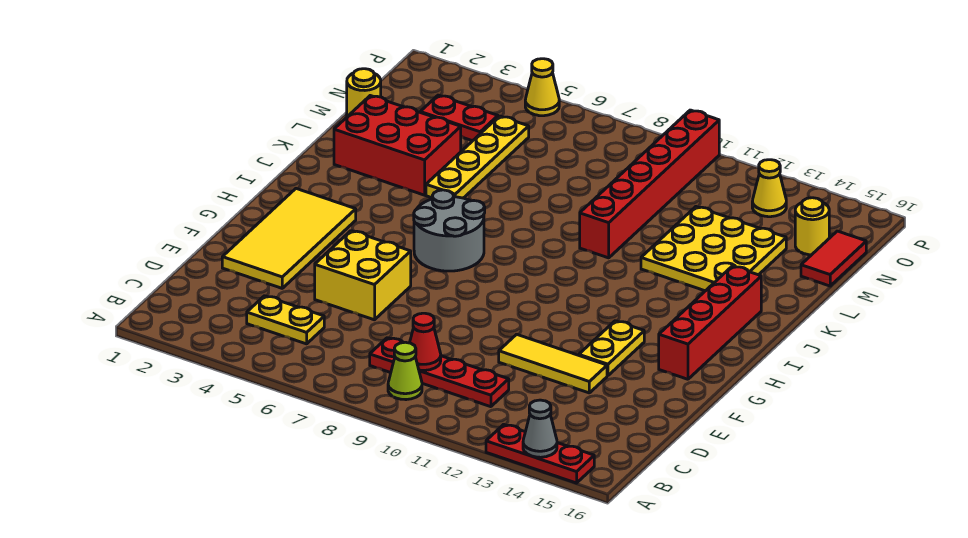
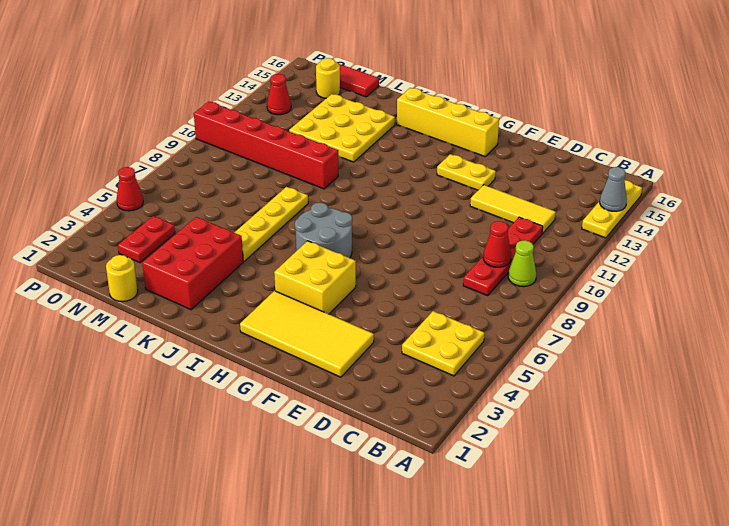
red 1x3 plate [486,424,594,483] -> yellow 1x3 plate [582,180,642,238]
yellow 1x2 plate [247,296,324,344] -> yellow 2x2 plate [402,311,485,376]
yellow 2x2 brick [315,231,411,320] -> yellow 2x2 brick moved to [274,241,356,314]
yellow 1x3 tile [499,334,607,393] -> yellow 1x3 tile turned to [470,185,556,234]
red 1x4 brick [659,266,761,379] -> yellow 1x4 brick [397,88,499,156]
yellow 1x4 plate [426,116,529,198] -> yellow 1x4 plate turned to [234,187,308,262]
yellow 1x1 cone [752,160,786,217] -> red 1x1 cone [267,74,291,115]
yellow 1x1 cone [525,59,559,116] -> red 1x1 cone [117,167,143,211]

